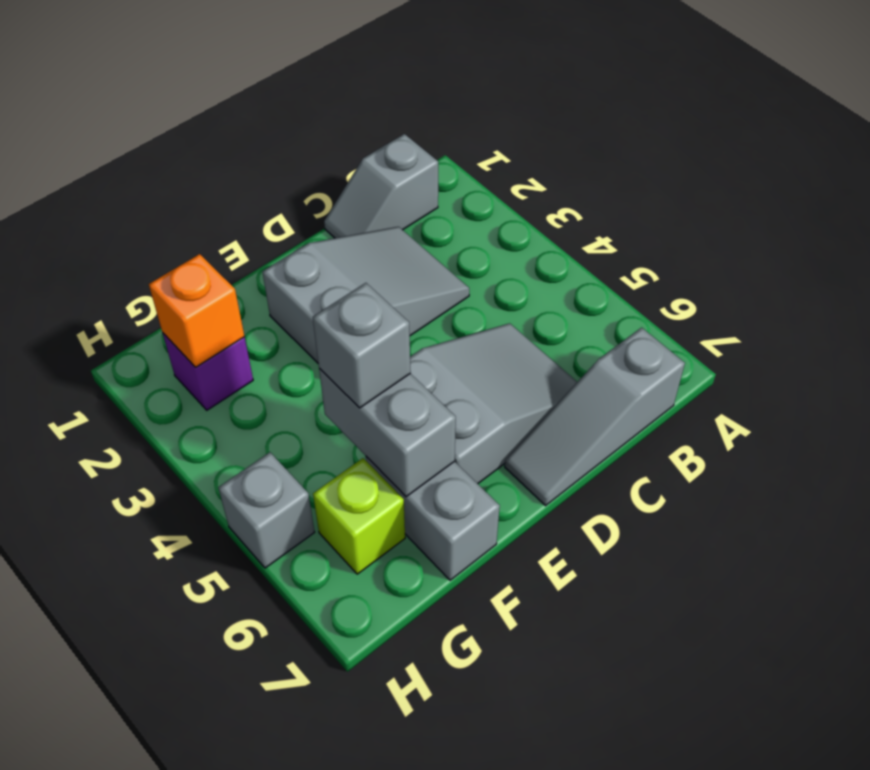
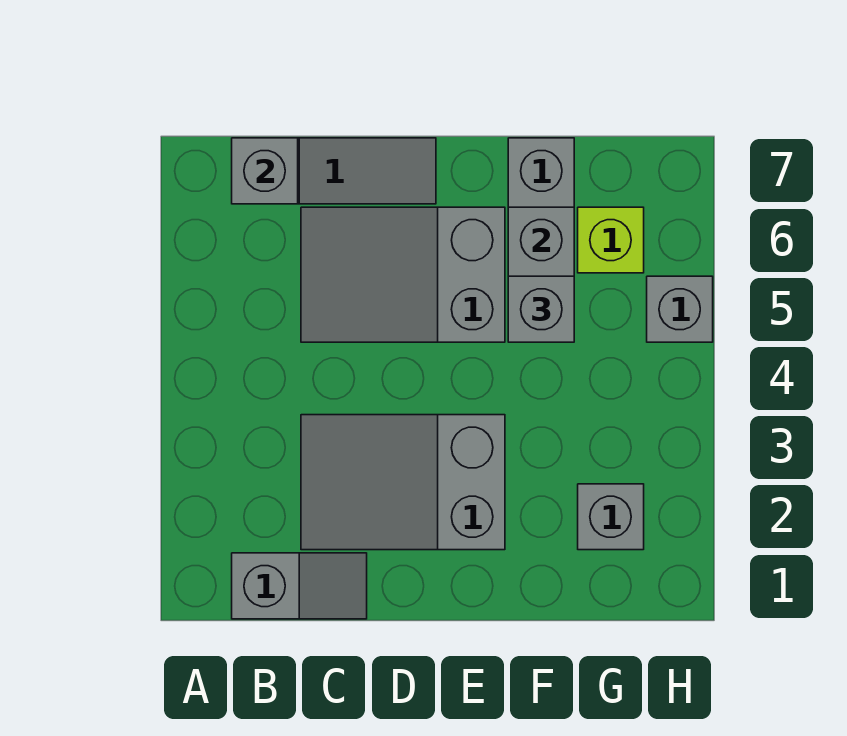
none -> grey 1x1 brick [232,138,298,204]
purple 1x1 brick [163,333,253,410] -> grey 1x1 brick [578,484,644,550]
orange 1x1 brick [149,254,244,367] -> none

